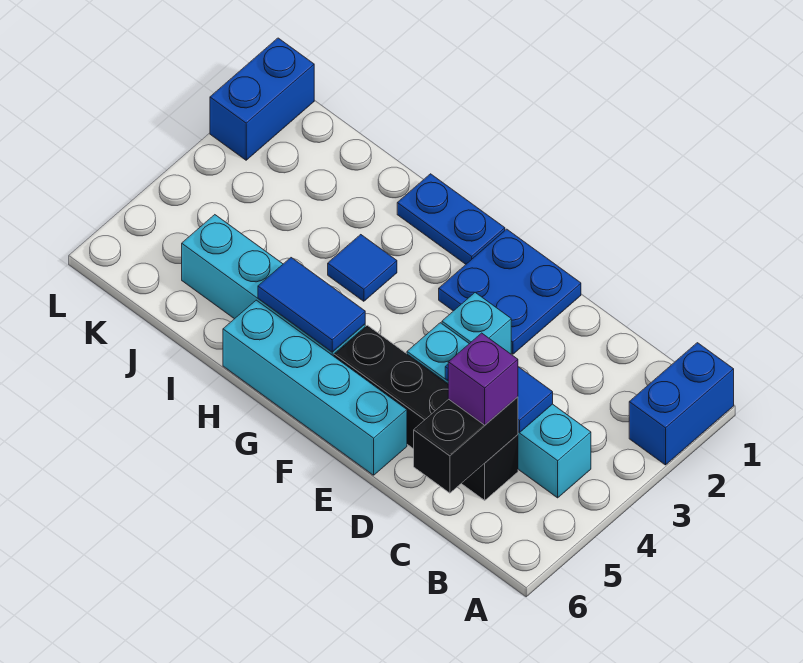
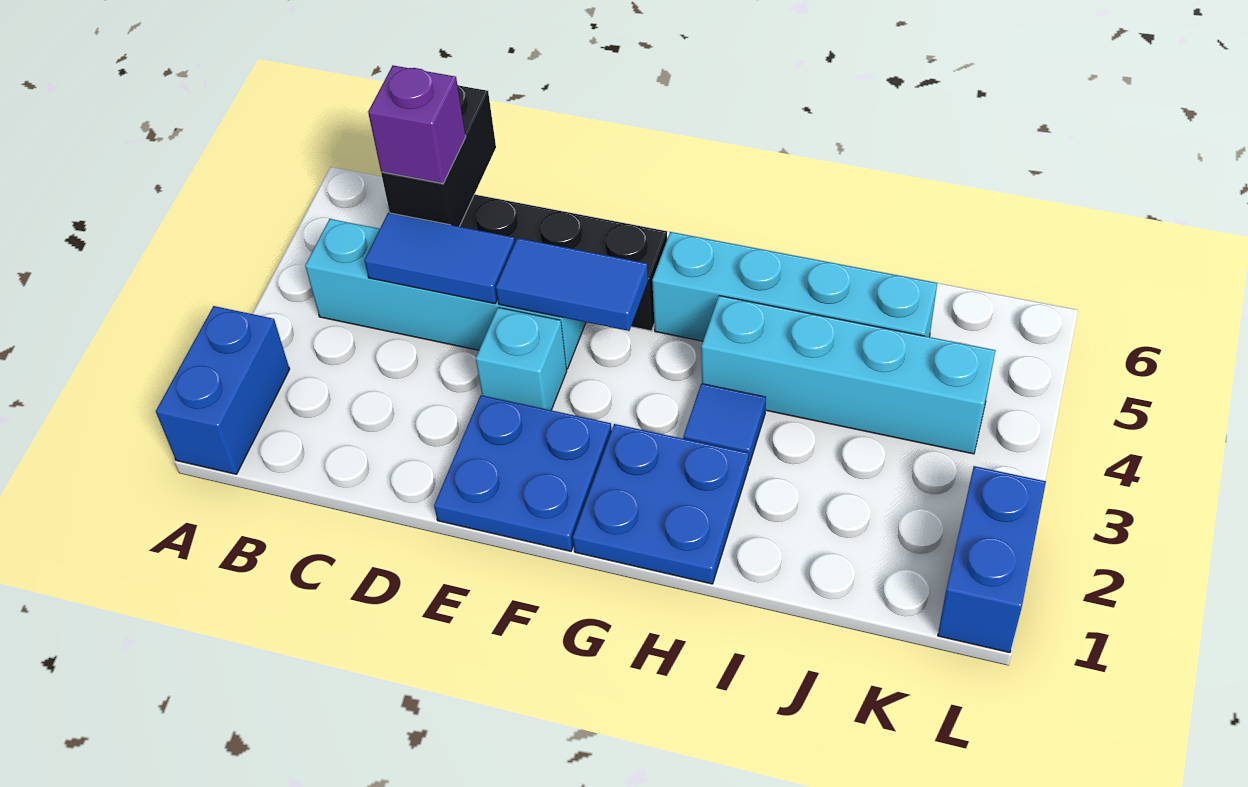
cyan 1x4 brick [223,300,407,475] -> cyan 1x4 brick moved to [701,296,996,454]
blue 1x2 plate [397,174,505,264] -> blue 2x2 plate [573,424,749,584]
blue 1x2 tile [258,258,365,352] -> blue 1x2 tile moved to [496,238,648,331]

